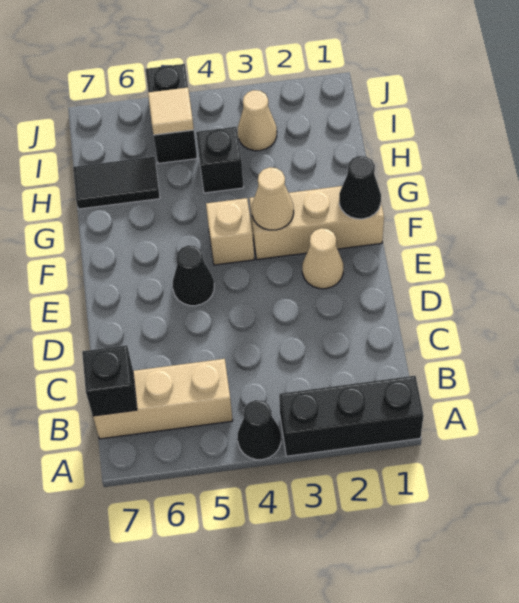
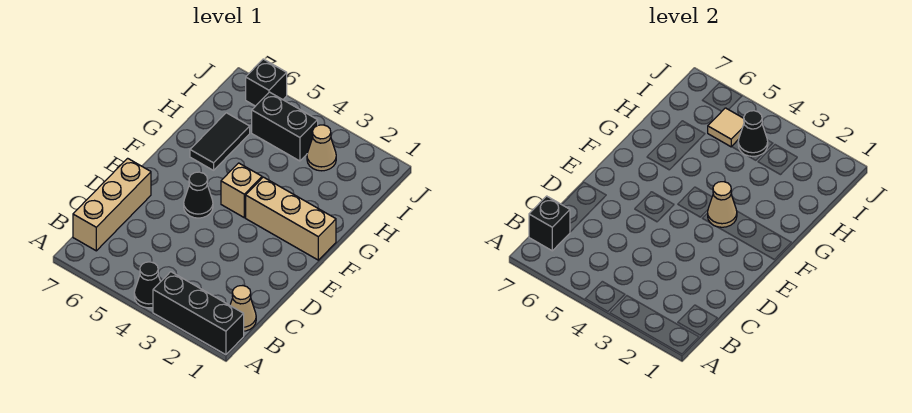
tan 1x3 brick [93,359,233,439] -> tan 1x3 brick turned to [73,158,151,251]
tan 1x1 cone [302,228,343,289] -> tan 1x1 cone moved to [230,286,256,331]
black 1x1 cone [339,156,381,219] -> black 1x1 cone moved to [738,111,768,156]
black 1x1 brick [196,127,244,193] -> black 1x1 brick moved to [246,59,287,106]
black 1x2 tile [73,157,160,209] -> black 1x2 tile turned to [190,113,250,170]
black 1x2 brick [146,64,197,163] -> black 1x2 brick turned to [252,92,318,161]

